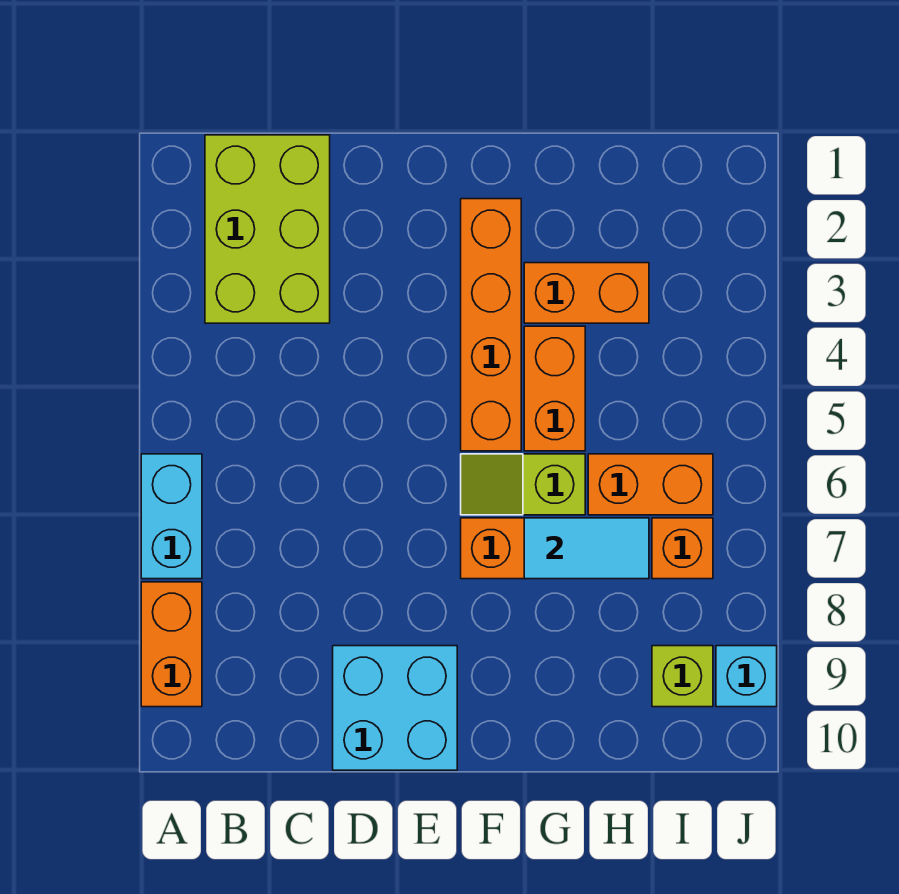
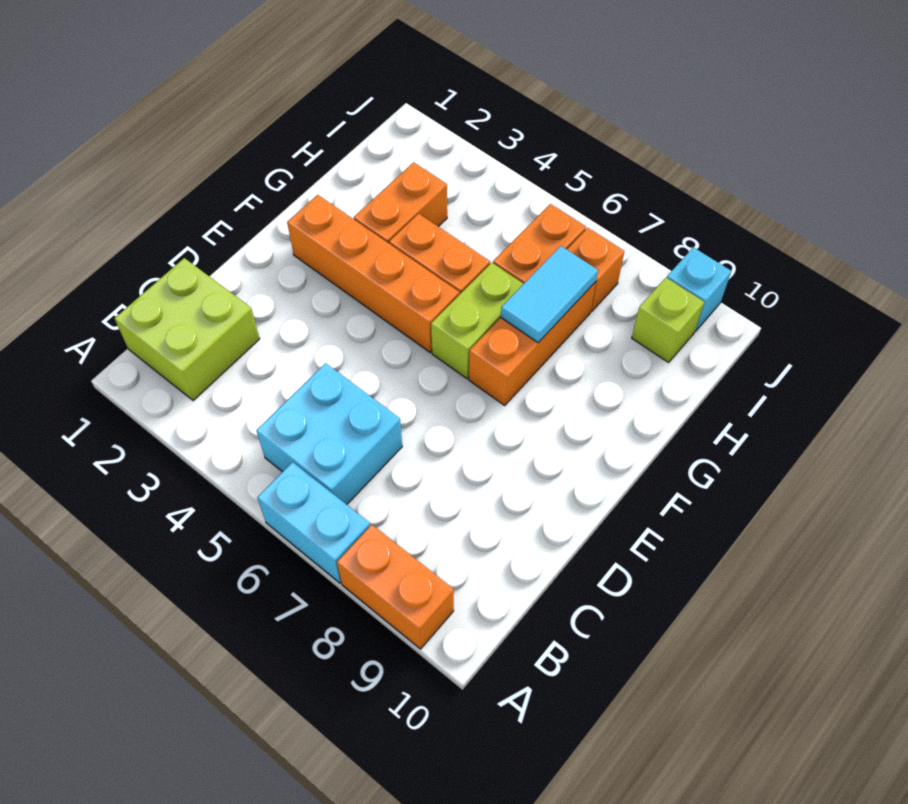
lime 2x3 brick [205,135,330,323] -> lime 2x2 brick [114,258,260,401]
cyan 2x2 brick [333,646,457,770] -> cyan 2x2 brick moved to [256,363,402,504]
lime 1x2 slope [461,454,585,515] -> lime 1x2 brick [431,263,523,379]

